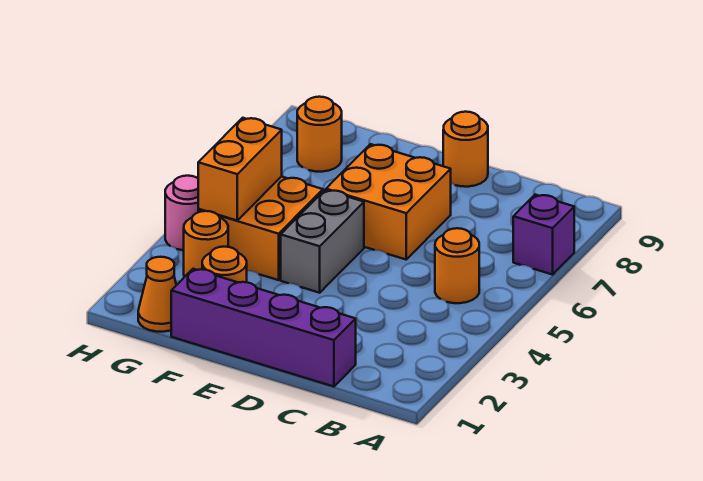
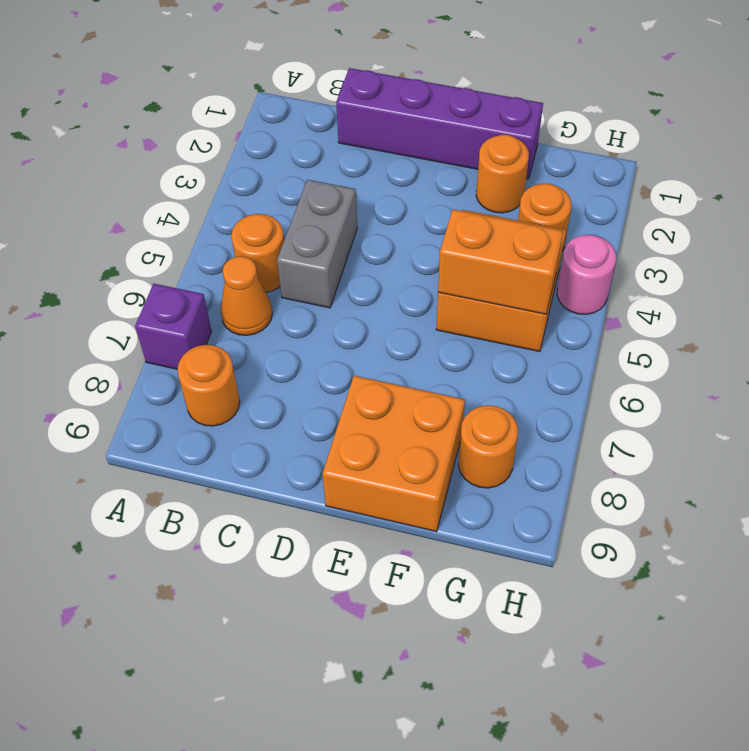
orange 2x2 brick [326,144,451,259] -> orange 2x2 brick moved to [323,376,465,531]
orange 1x1 round brick [443,112,488,187] -> orange 1x1 round brick moved to [177,345,240,426]
grey 1x2 brick [281,190,364,293] -> grey 1x2 brick moved to [277,180,357,308]
orange 1x1 cone [138,257,176,332] -> orange 1x1 cone moved to [220,256,272,335]
orange 1x2 brick [198,118,282,220] -> orange 1x2 brick turned to [438,209,563,314]

